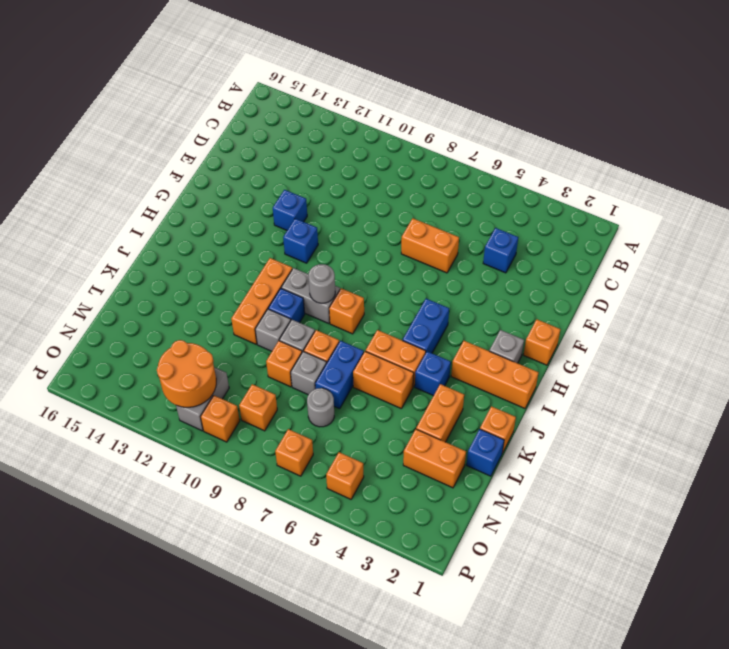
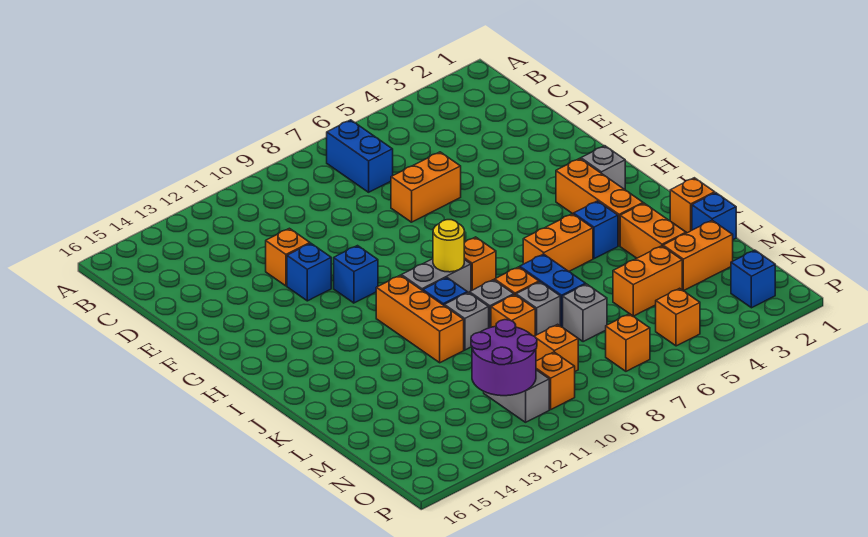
blue 1x1 brick [483,228,518,273] -> blue 1x1 brick moved to [731,250,775,308]
orange 1x1 brick [524,319,560,365] -> orange 1x1 brick moved to [266,228,310,286]
blue 1x2 brick [403,299,449,353] -> blue 1x2 brick moved to [327,120,393,192]
orange 1x3 brick [451,341,539,408] -> orange 1x3 brick turned to [556,158,643,246]
grey 1x1 round brick [308,264,335,303] -> yellow 1x1 round brick [433,220,464,272]
orange 1x2 brick [353,351,414,409] -> orange 1x2 brick moved to [613,246,682,316]
grey 1x1 round brick [307,388,334,427] -> grey 1x1 brick [563,284,607,342]
orange 2x2 round brick [157,340,216,407] -> purple 2x2 round brick [471,320,537,396]

